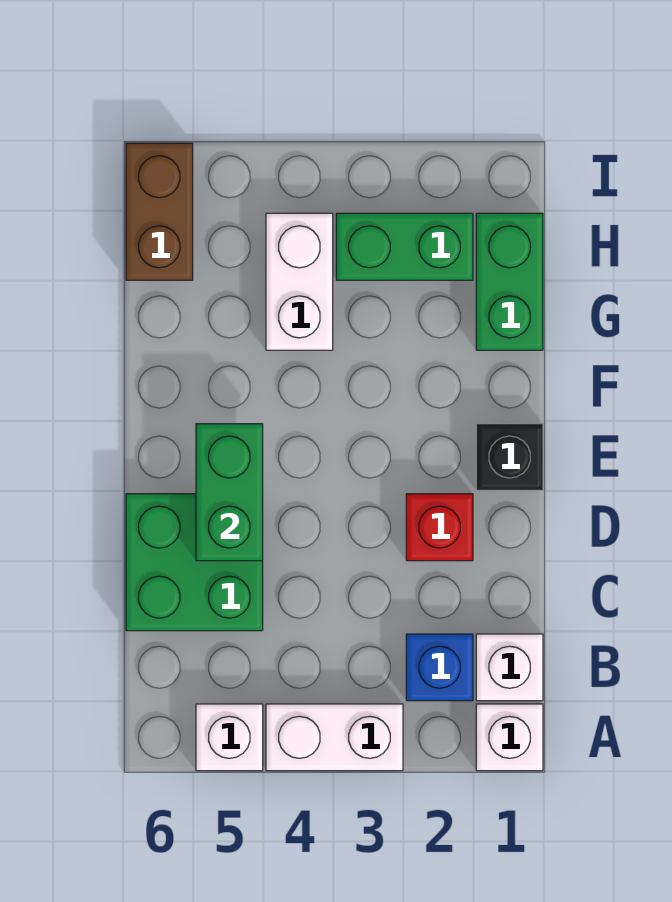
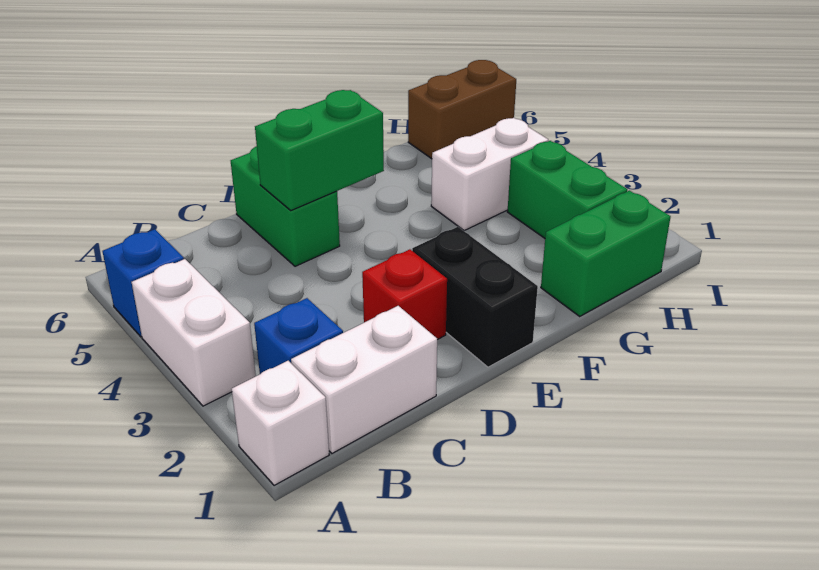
white 1x1 brick [196,704,263,771] -> blue 1x1 brick [102,229,184,337]
white 1x1 brick [476,634,543,701] -> white 1x2 brick [291,306,437,453]
green 2x2 brick [126,494,263,631] -> green 1x2 brick [231,146,340,266]
black 1x1 brick [476,424,543,490] -> black 1x2 brick [412,227,538,367]

